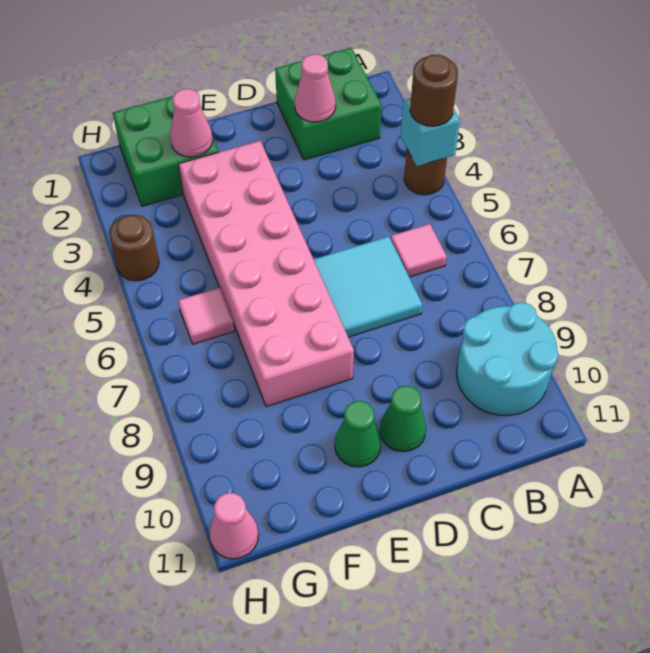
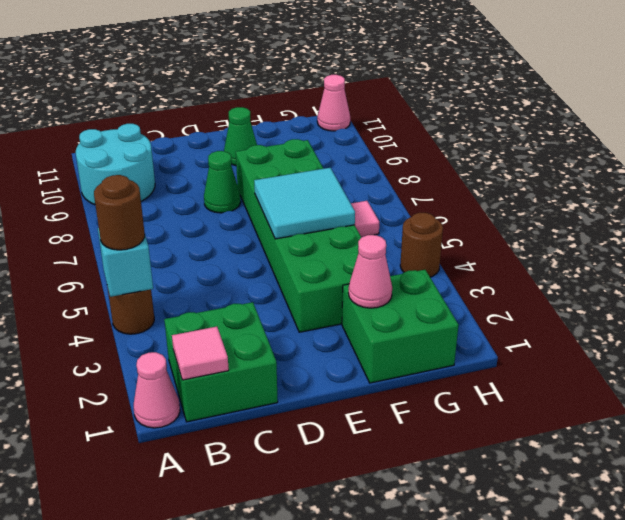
pink 1x1 tile [391,224,447,277] -> pink 1x1 tile moved to [172,327,229,380]
pink 1x1 cone [295,54,336,122] -> pink 1x1 cone moved to [134,352,180,428]
cyan 2x2 tile [314,236,422,337] -> cyan 2x2 tile moved to [254,168,355,239]
green 1x1 cone [380,386,426,452] -> green 1x1 cone moved to [204,151,241,213]
pink 2x6 brick [179,141,354,407] -> green 2x6 brick [236,139,361,332]

